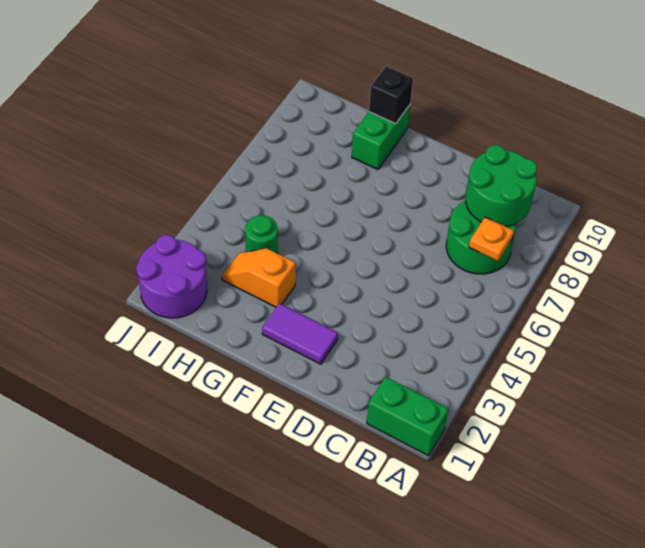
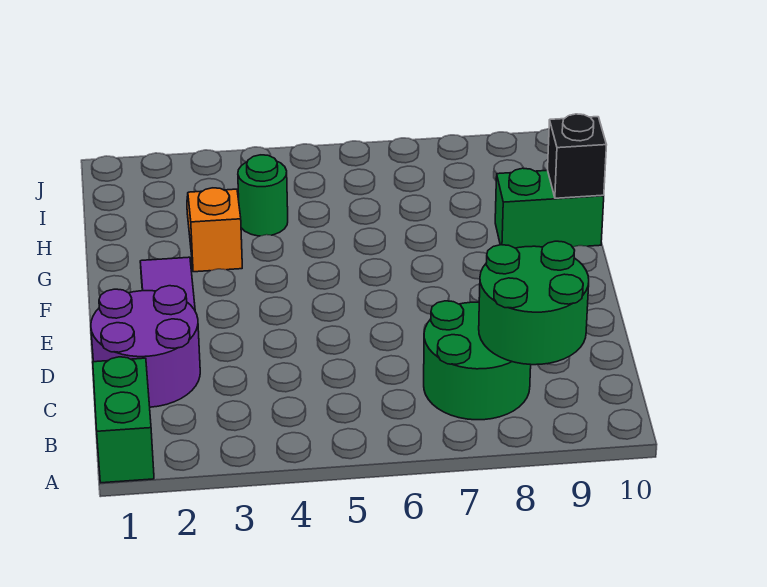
orange 1x1 plate [469,217,514,261] -> none
purple 2x2 round brick [136,235,207,318] -> purple 2x2 round brick moved to [91,286,200,407]

